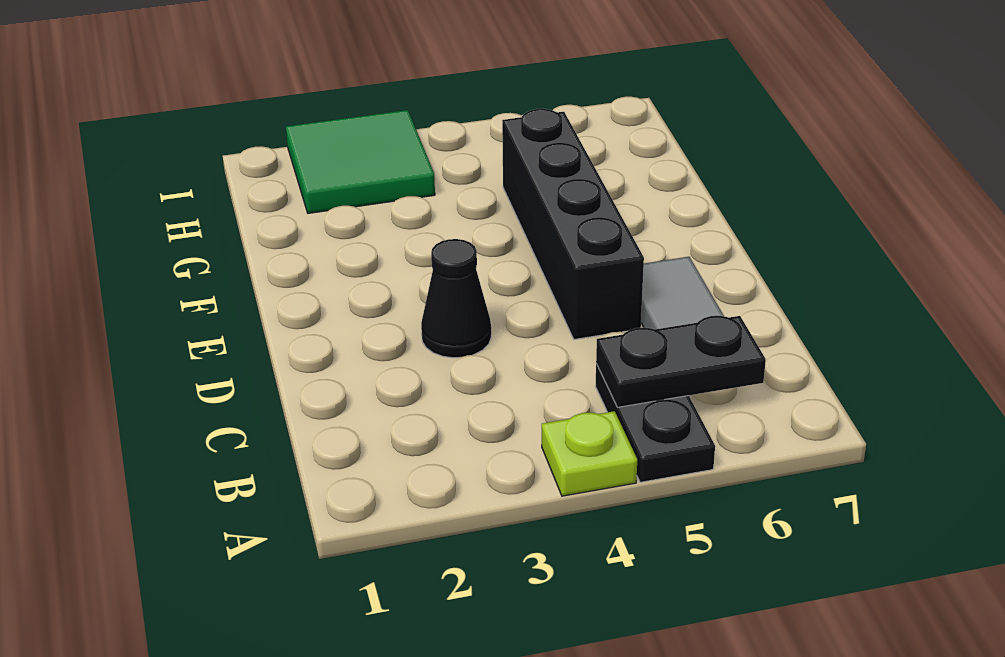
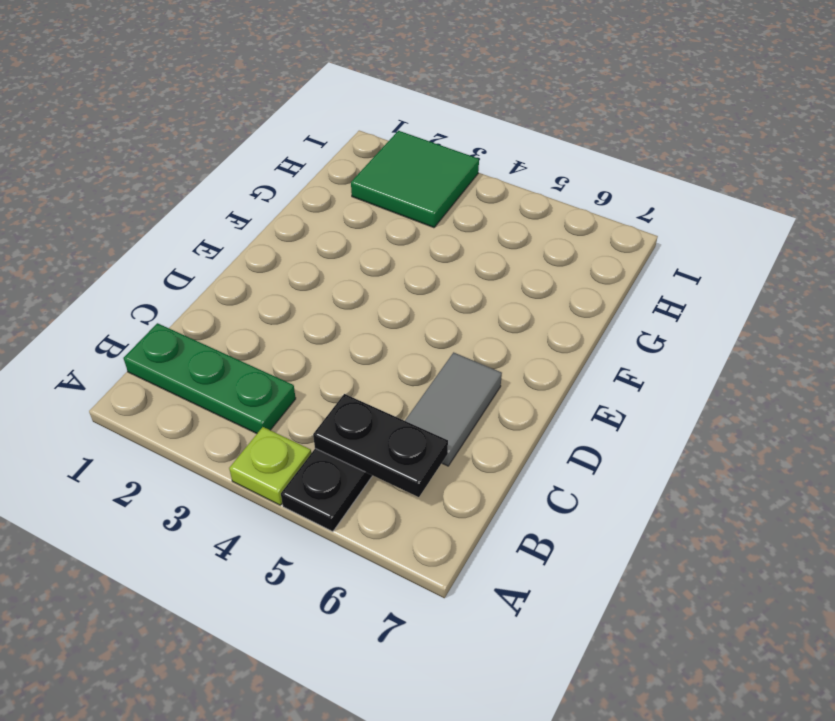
none -> green 1x3 plate [123,323,296,434]
black 1x1 cone [421,239,491,358] -> none
black 1x4 brick [502,109,644,340] -> none

